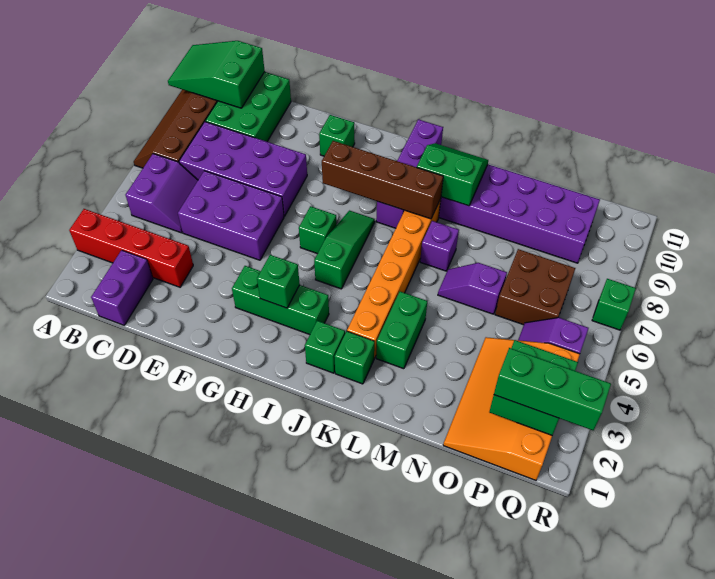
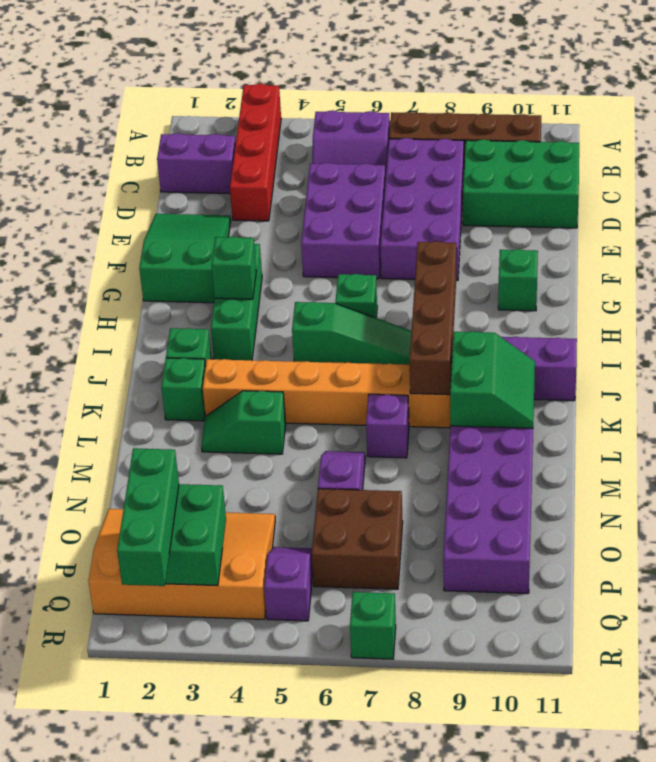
green 2x3 slope [168,41,265,108] -> green 2x3 slope moved to [139,214,231,303]
green 1x2 brick [376,292,427,369] -> green 1x2 slope [201,391,286,454]

